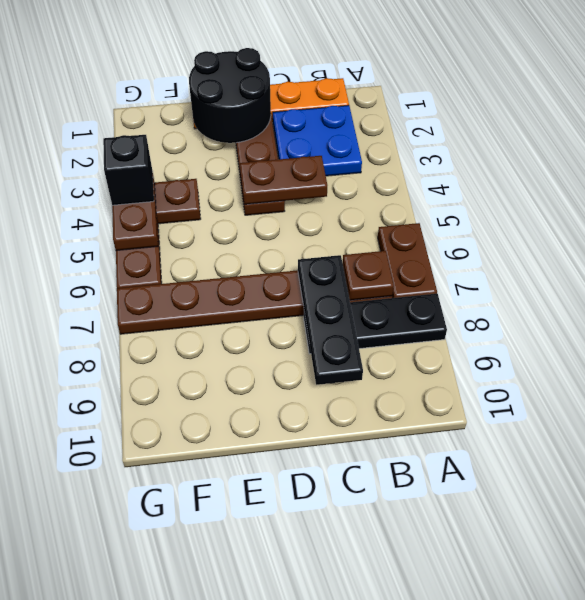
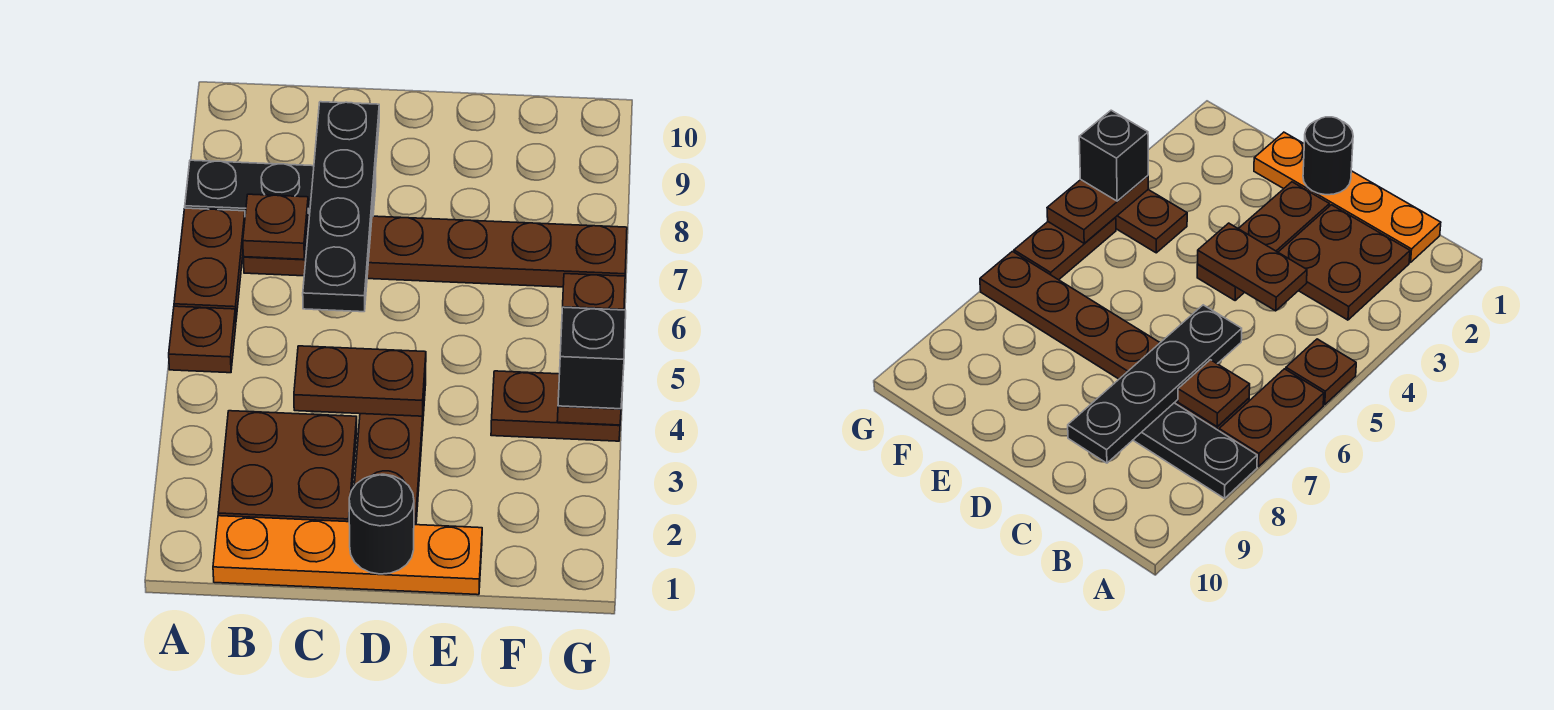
none -> brown 1x1 plate [169,306,236,373]
blue 2x2 plate [273,105,362,176] -> brown 2x2 plate [218,411,357,522]
black 1x3 plate [298,255,363,385] -> black 1x4 plate [303,102,379,312]
black 2x2 round brick [189,48,271,143] -> black 1x1 round brick [349,474,414,574]

